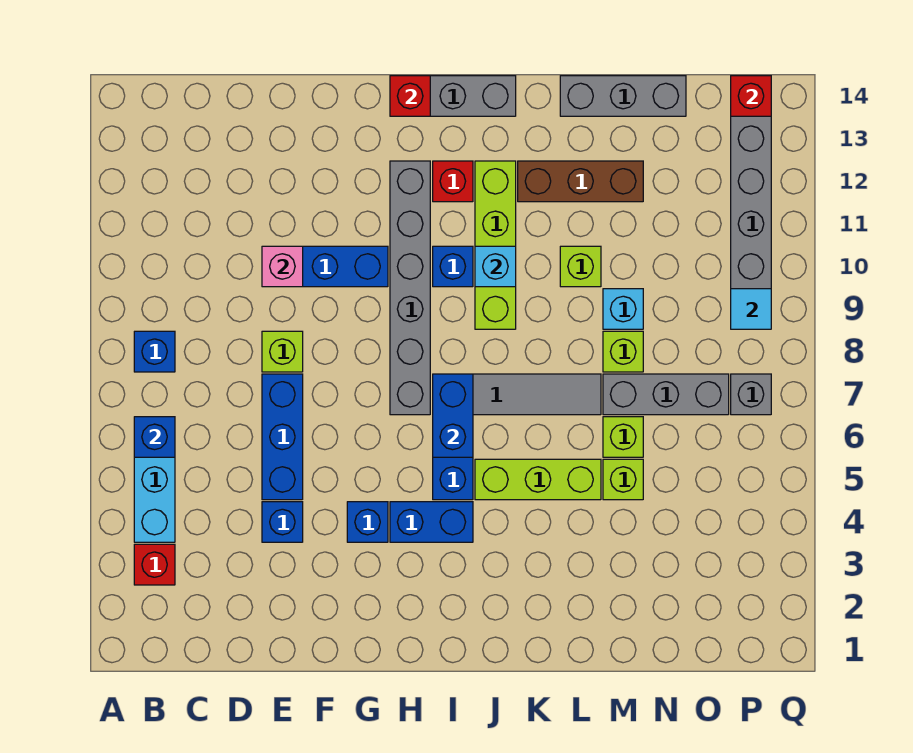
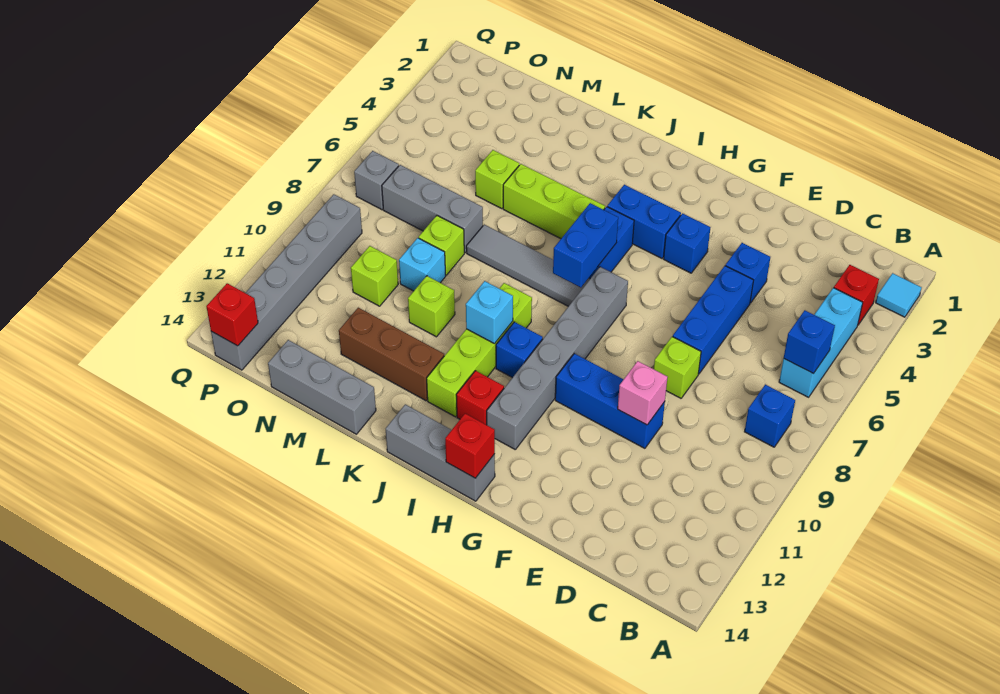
lime 1x1 brick [603,417,643,457] -> lime 1x1 brick moved to [351,246,398,306]
cyan 1x1 tile [731,289,771,329] -> cyan 1x1 tile moved to [876,273,922,317]

